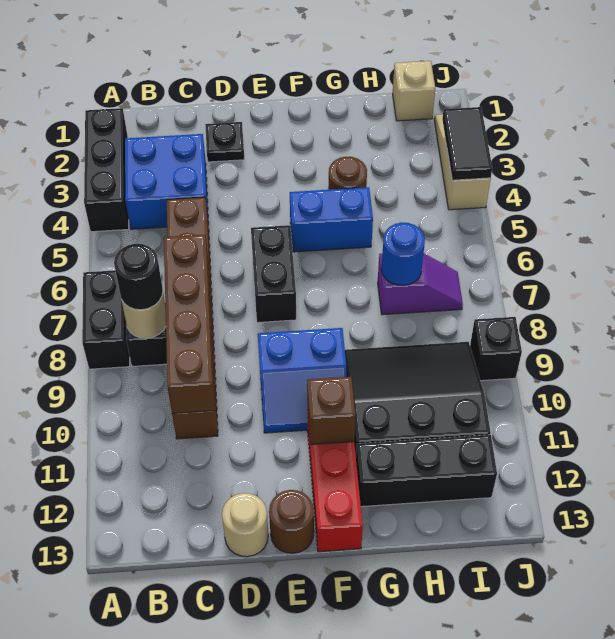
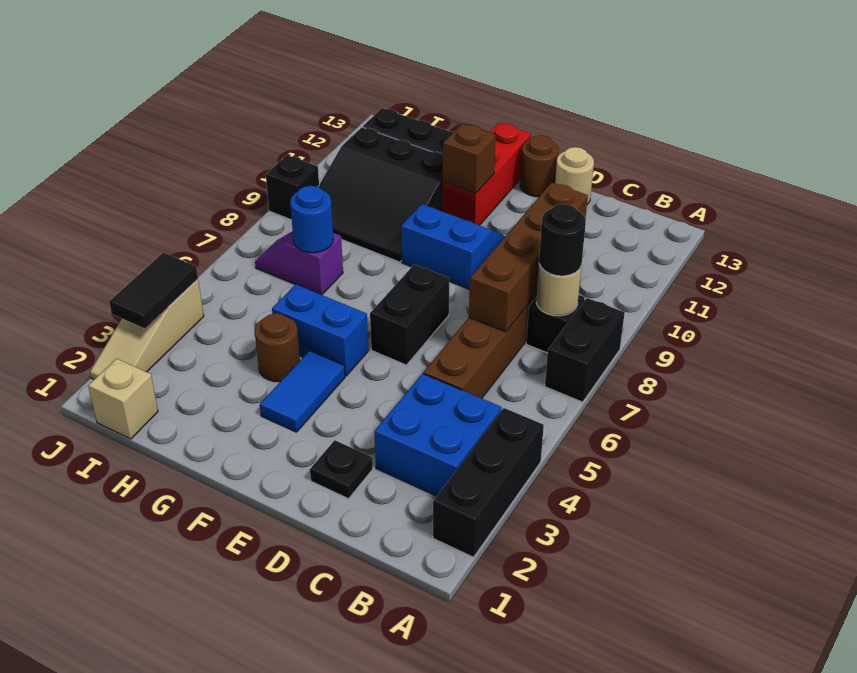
none -> blue 1x2 tile [260,351,345,432]

